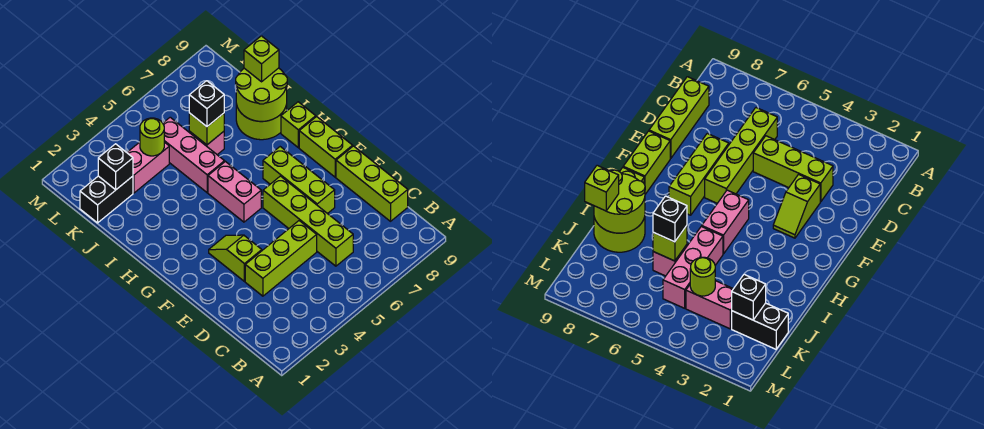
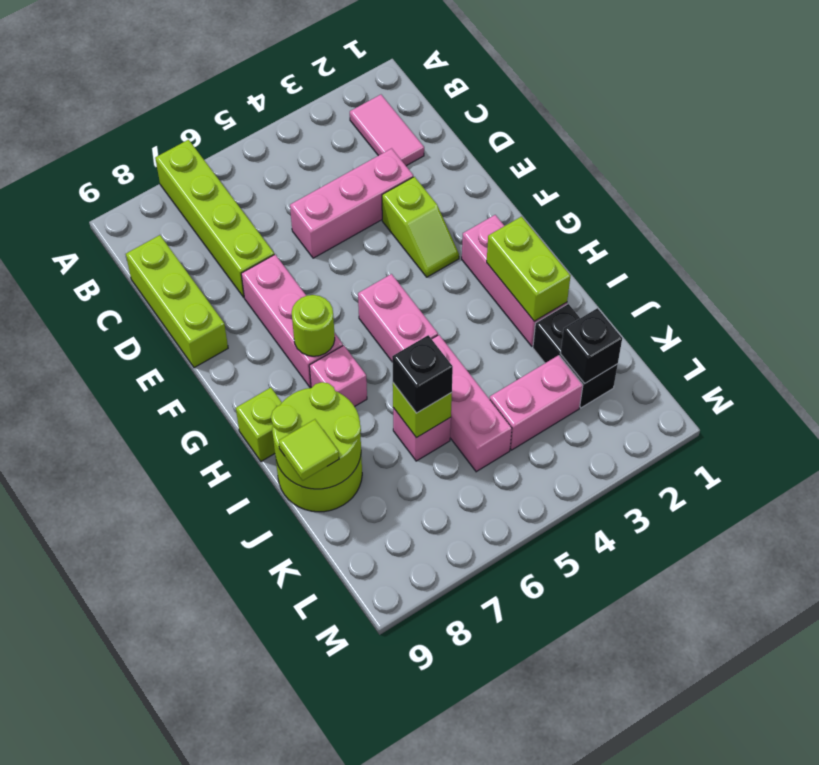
none -> pink 1x2 tile [350,95,424,166]
lime 1x4 brick [263,176,353,266] -> lime 1x4 brick moved to [155,140,274,297]
lime 1x3 brick [245,221,317,296] -> pink 1x3 brick [290,148,413,258]
lime 1x3 brick [263,147,335,214] -> pink 1x3 brick [241,255,343,388]
lime 1x2 brick [299,117,353,177] -> lime 1x2 brick moved to [487,217,570,321]
none -> pink 1x3 brick [462,215,567,346]
none -> pink 1x1 brick [309,345,367,407]
lime 1x1 brick [244,36,279,82] -> lime 1x1 tile [279,419,339,480]
black 1x2 brick [80,176,133,223] -> black 1x2 brick turned to [533,304,618,408]
lime 1x1 round brick [140,118,164,156] -> lime 1x1 round brick moved to [292,295,335,356]

